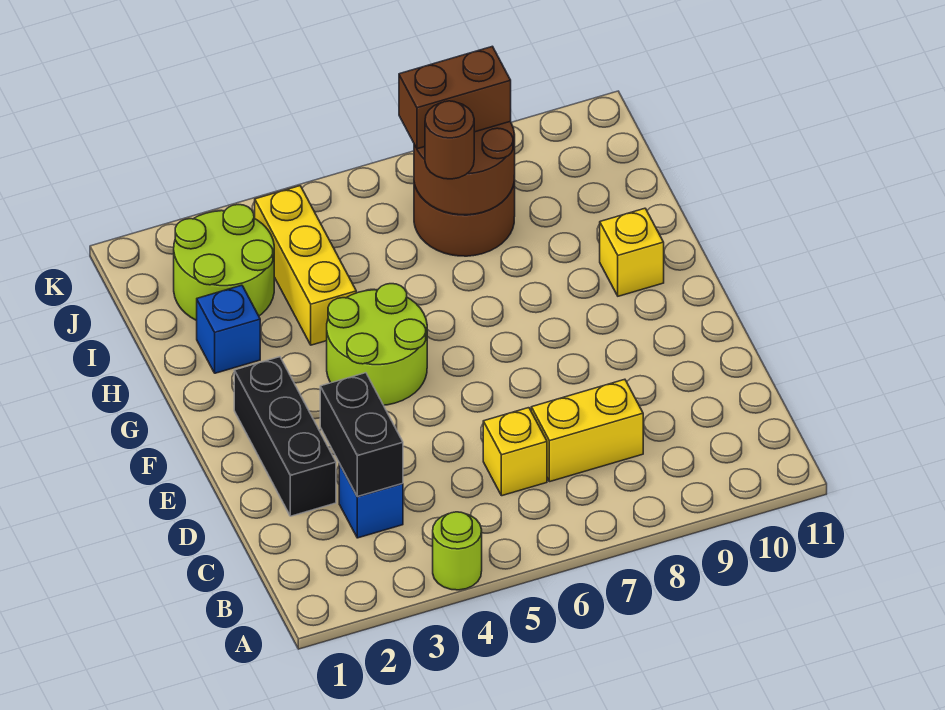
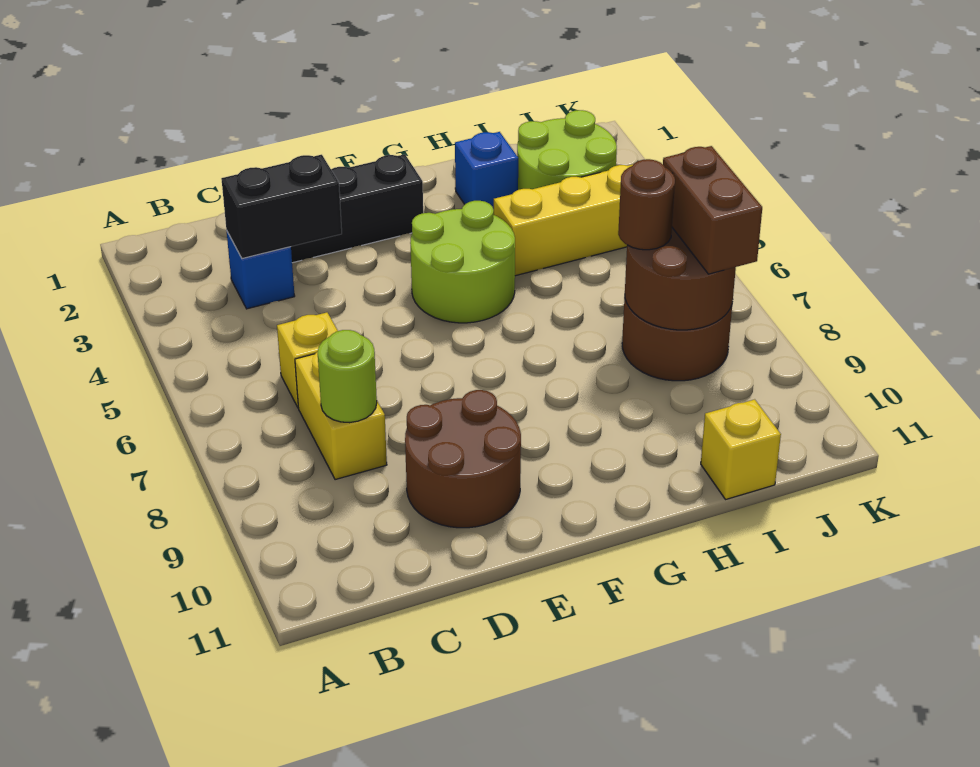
lime 1x1 round brick [433,512,482,590] -> lime 1x1 round brick moved to [318,330,377,423]
none -> brown 2x2 round brick [405,390,521,528]
yellow 1x1 brick [600,208,664,296] -> yellow 1x1 brick moved to [701,399,781,499]

